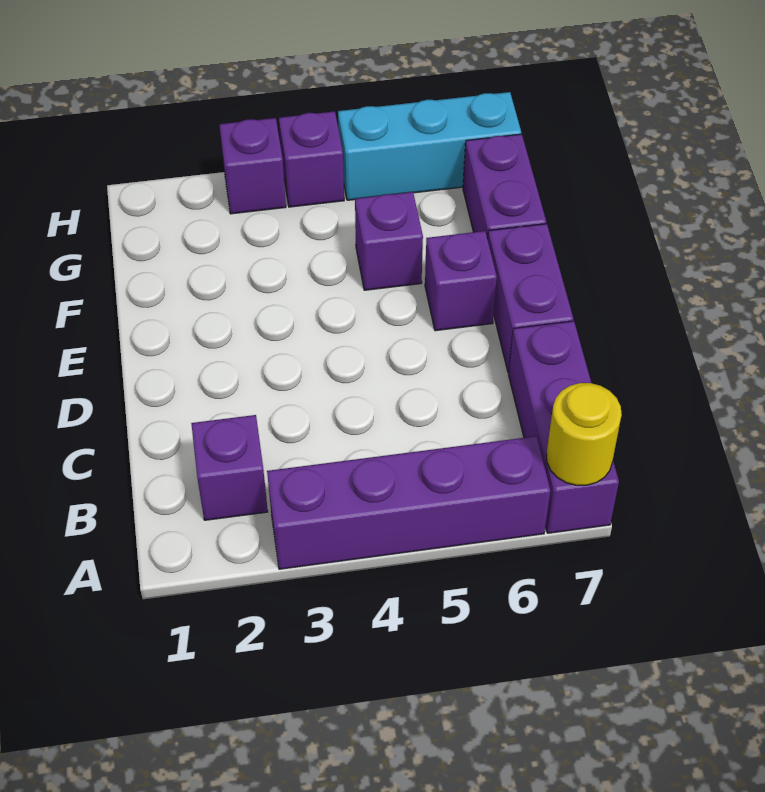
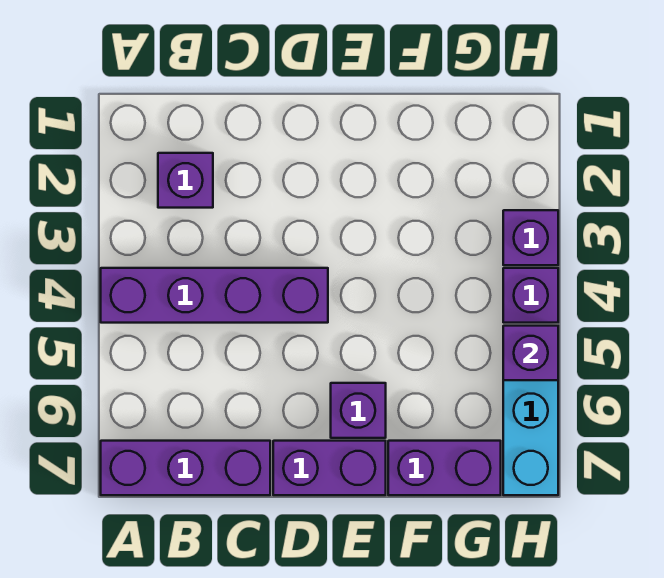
purple 1x4 brick [267,436,550,569] -> purple 1x4 brick turned to [101,268,328,323]
yellow 1x1 round brick [546,383,622,485] -> none
purple 1x1 brick [355,192,423,290] -> purple 1x1 brick moved to [503,326,558,380]

